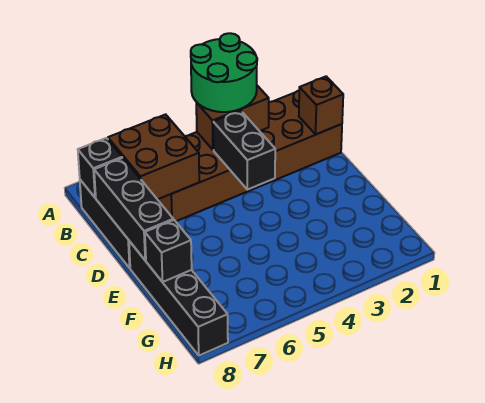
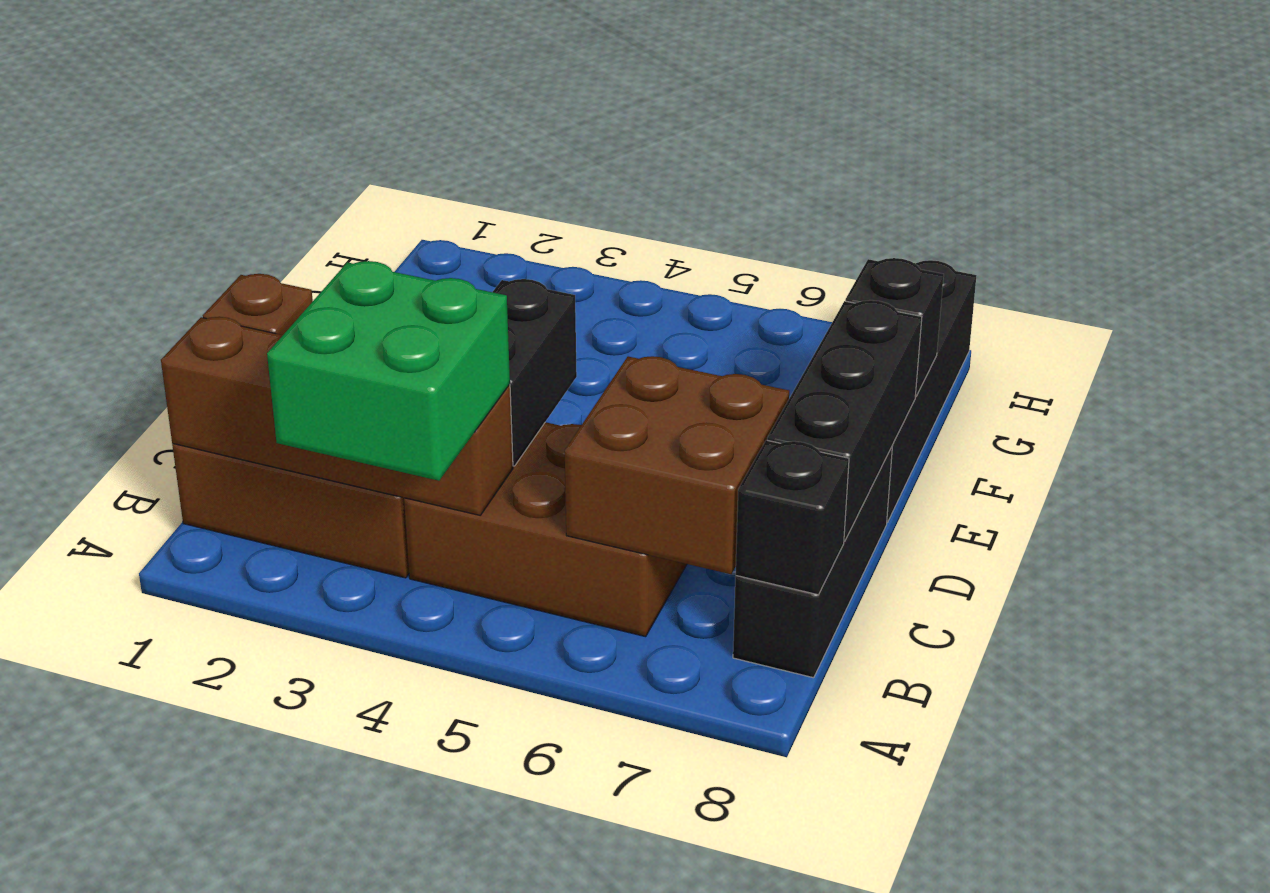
green 2x2 round brick [191,33,257,112] -> green 2x2 brick [267,261,510,481]
brown 1x2 brick [196,86,269,150] -> brown 1x4 brick [161,317,513,515]

